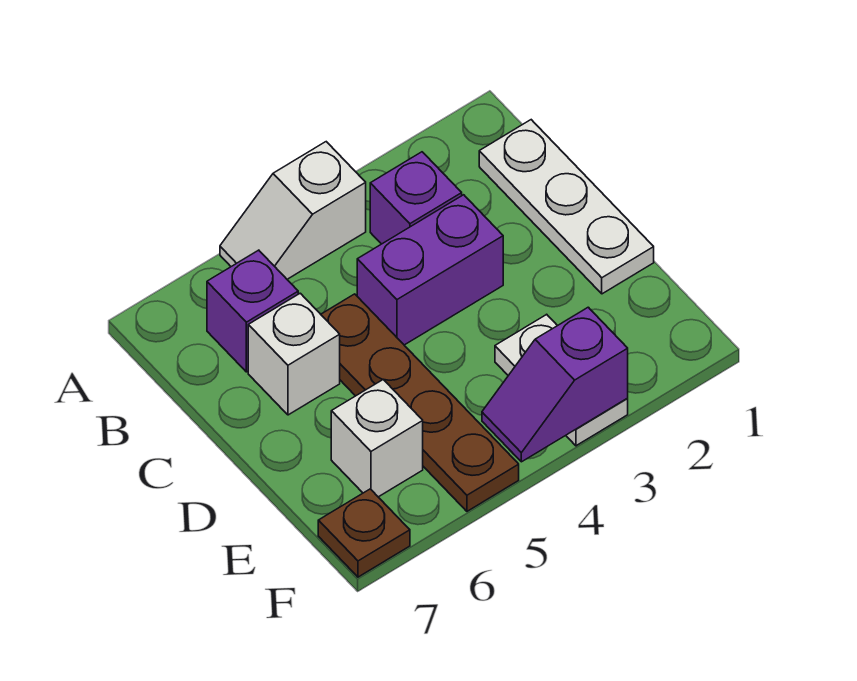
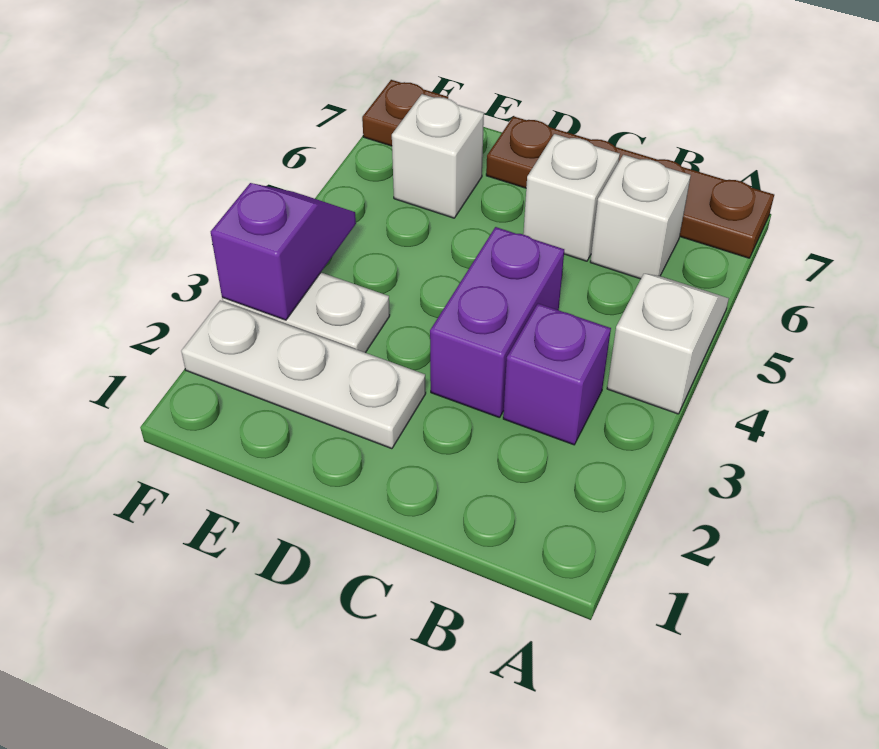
white 1x3 plate [479,120,654,294] -> white 1x3 plate moved to [181,300,426,449]
purple 1x1 brick [207,250,298,372] -> white 1x1 brick [590,155,691,279]
brown 1x4 plate [321,294,519,511] -> brown 1x4 plate moved to [486,116,774,258]

